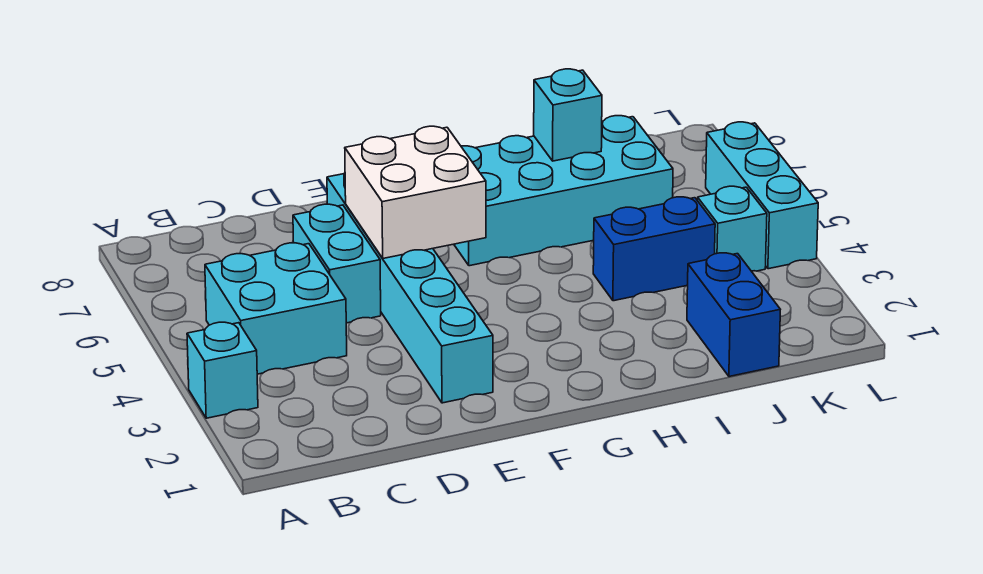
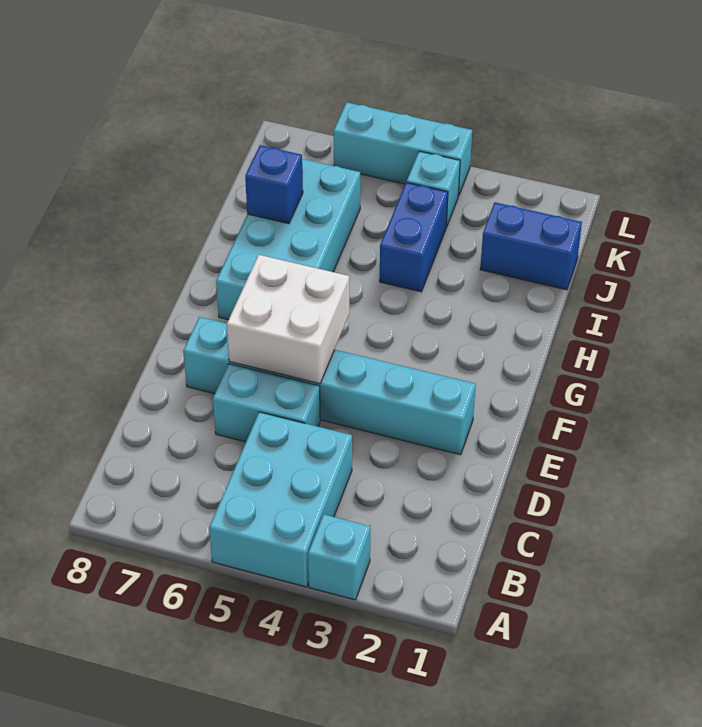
cyan 2x2 brick [205,243,347,374] -> cyan 2x3 brick [209,412,352,587]
cyan 1x1 brick [534,69,602,161] -> blue 1x1 brick [245,145,303,224]

